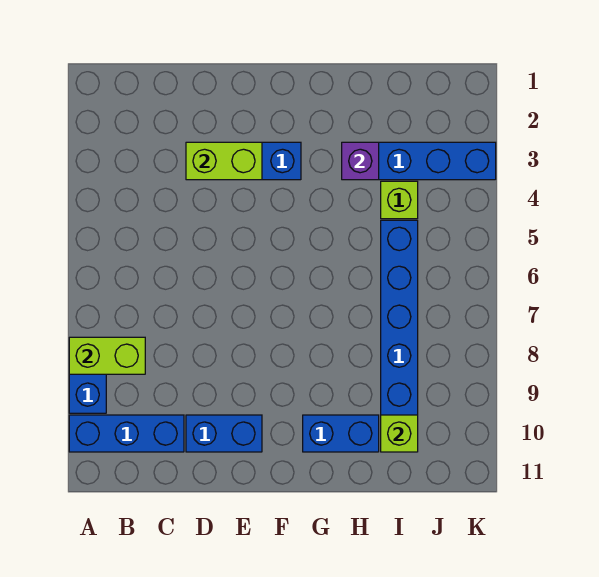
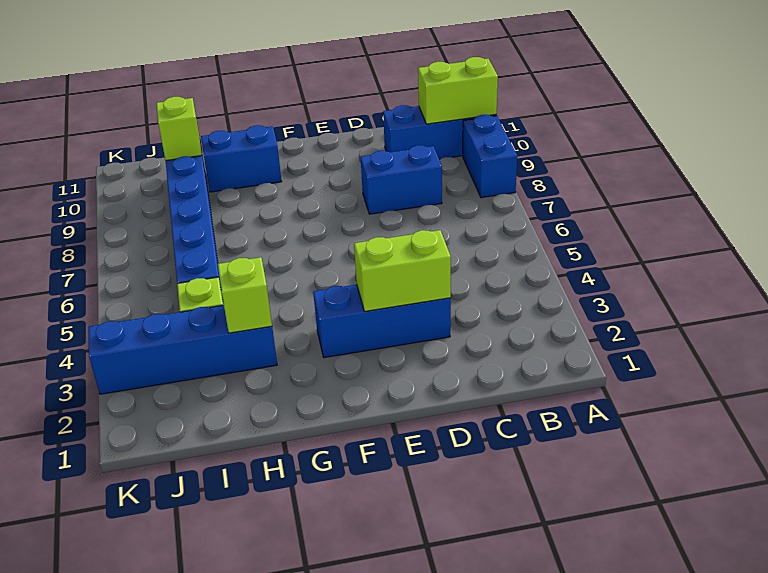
lime 1x2 brick [69,337,145,374] -> lime 1x2 brick moved to [418,57,498,124]
blue 1x2 brick [186,415,262,452] -> blue 1x2 brick moved to [361,145,442,214]
purple 1x1 brick [342,142,379,180] -> lime 1x1 brick [218,257,272,333]

